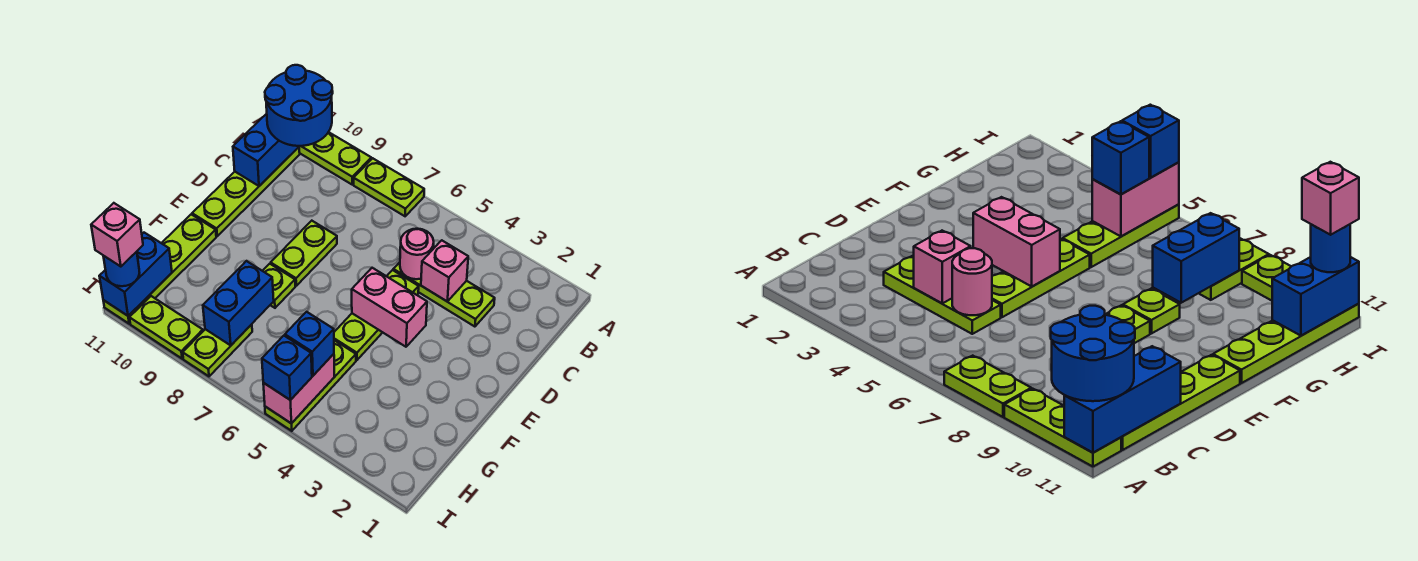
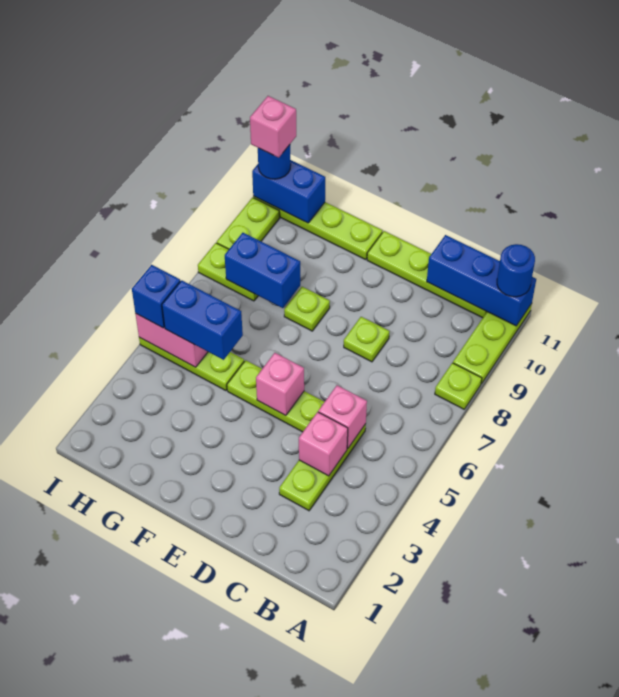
lime 1x2 plate [354,158,424,216] -> lime 1x1 plate [435,363,482,409]
blue 2x2 round brick [265,65,333,146] -> blue 1x1 round brick [497,244,535,297]
pink 1x1 round brick [400,229,434,279] -> pink 1x1 brick [318,385,367,449]
lime 1x2 plate [271,221,337,286] -> lime 1x1 plate [344,317,390,362]
pink 1x2 brick [352,268,427,347] -> pink 1x1 brick [256,353,304,416]
blue 1x1 brick [285,312,334,376] -> blue 1x2 brick [162,280,243,360]

